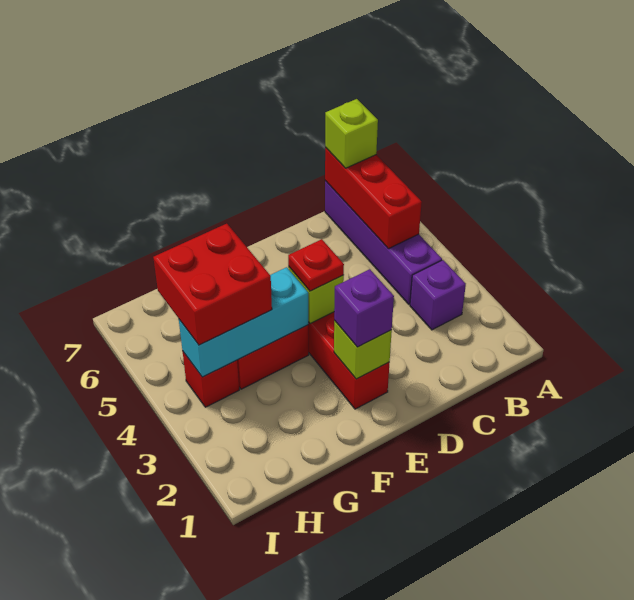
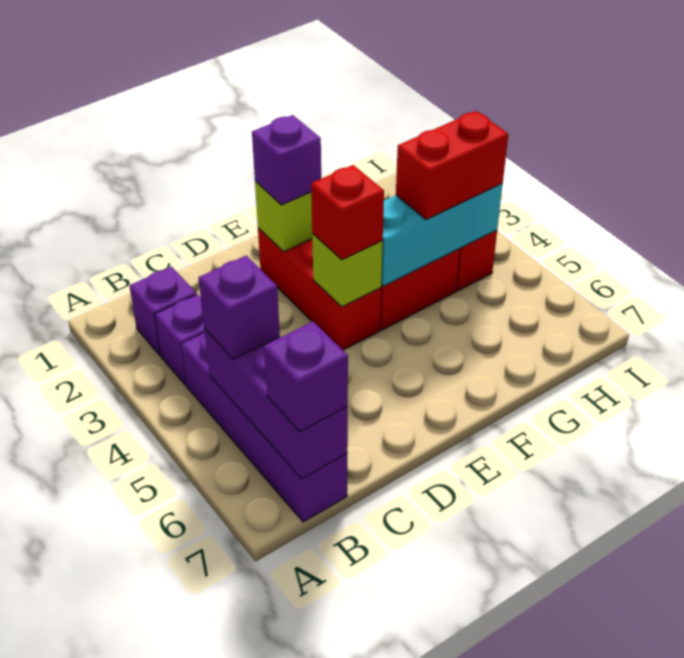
none -> purple 1x1 brick [129,267,196,356]
red 1x3 brick [325,148,422,249] -> purple 1x3 brick [204,329,348,479]
none -> purple 1x1 brick [198,256,280,359]
lime 1x1 brick [325,99,378,168] -> purple 1x1 brick [264,322,348,432]
red 1x1 plate [288,239,344,291] -> red 1x1 brick [311,165,384,260]
red 2x2 brick [153,224,272,345] -> red 1x2 brick [396,111,508,220]

